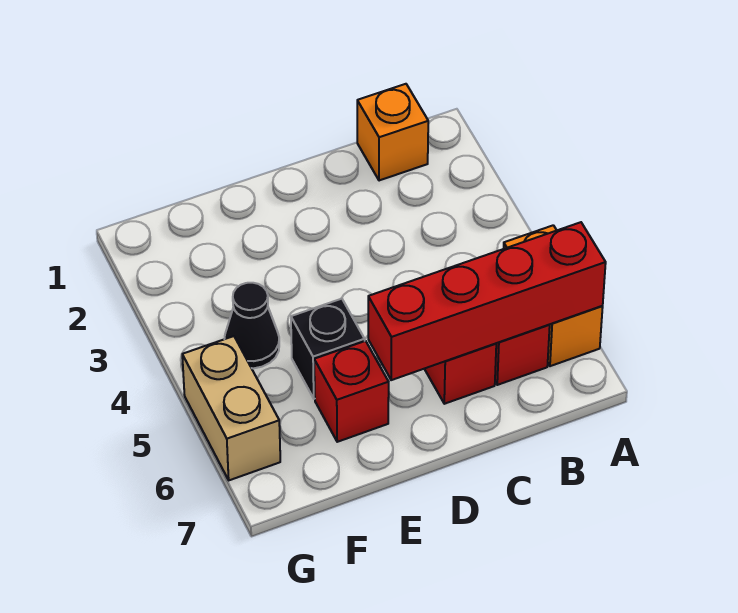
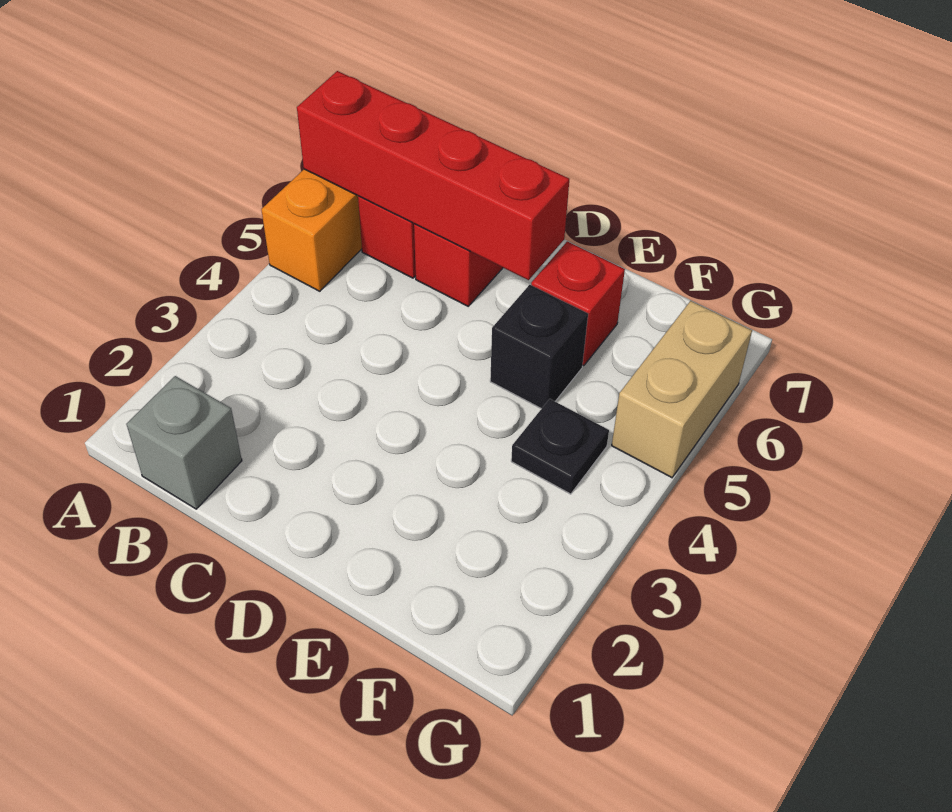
orange 1x1 brick [357,84,428,181] -> grey 1x1 brick [126,376,242,509]
black 1x1 cone [225,283,279,368] -> black 1x1 plate [511,399,609,494]

